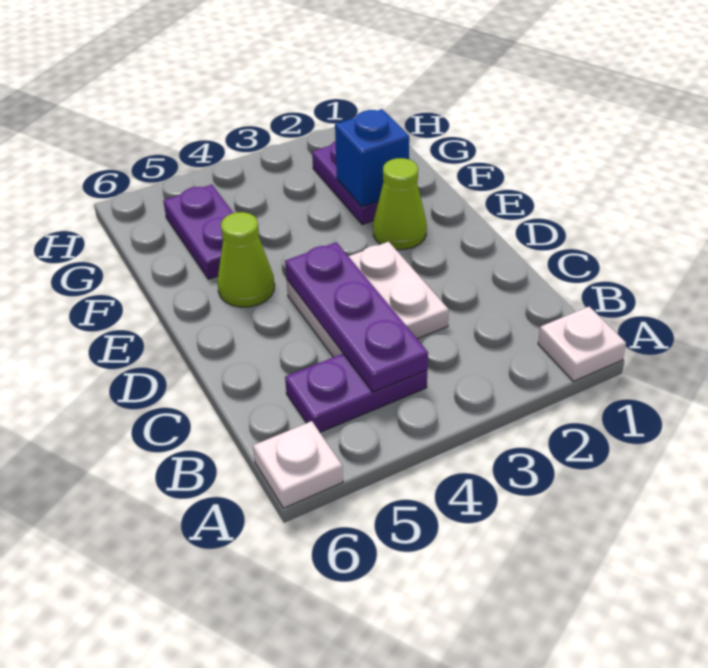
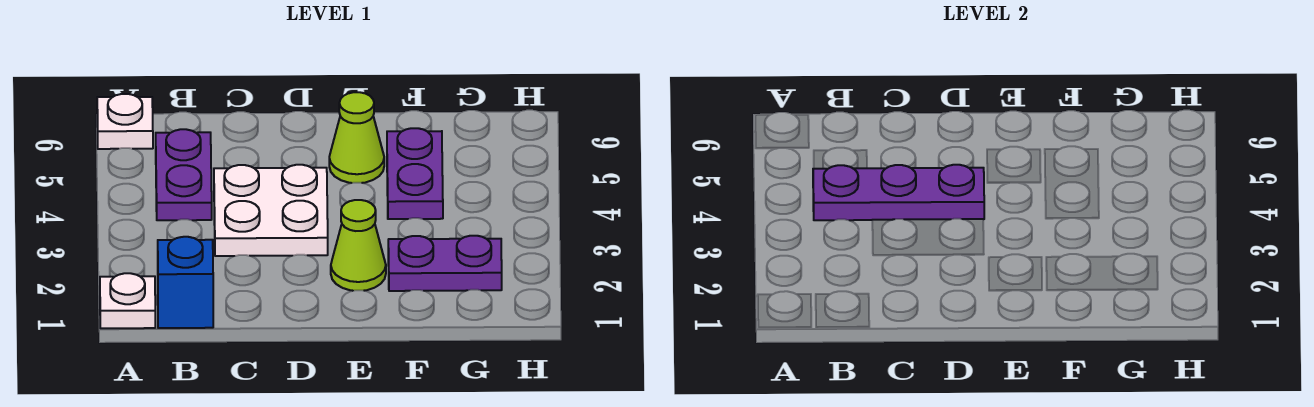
blue 1x1 brick [335,109,409,207] -> blue 1x1 brick moved to [158,237,213,328]
purple 1x2 plate [163,185,233,279] -> purple 1x2 plate turned to [387,128,443,219]

